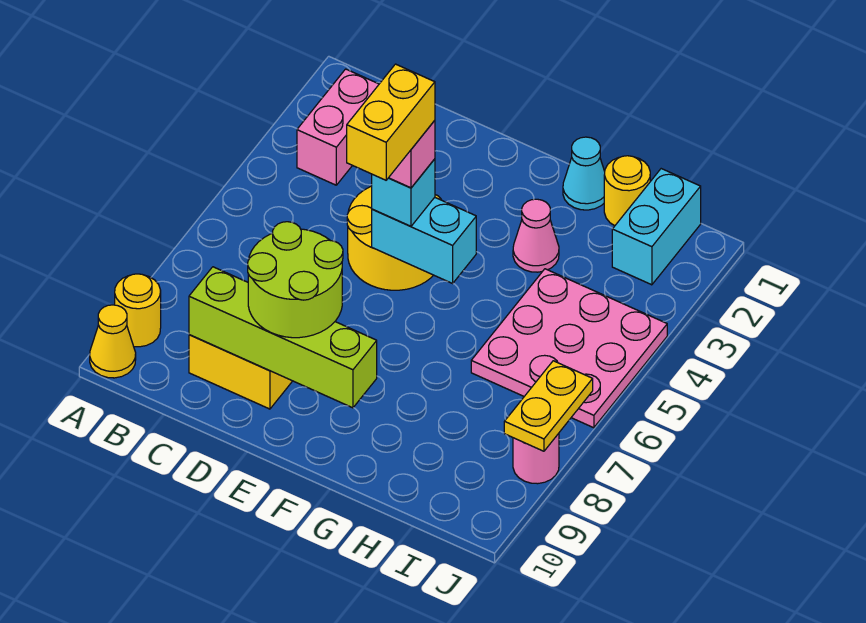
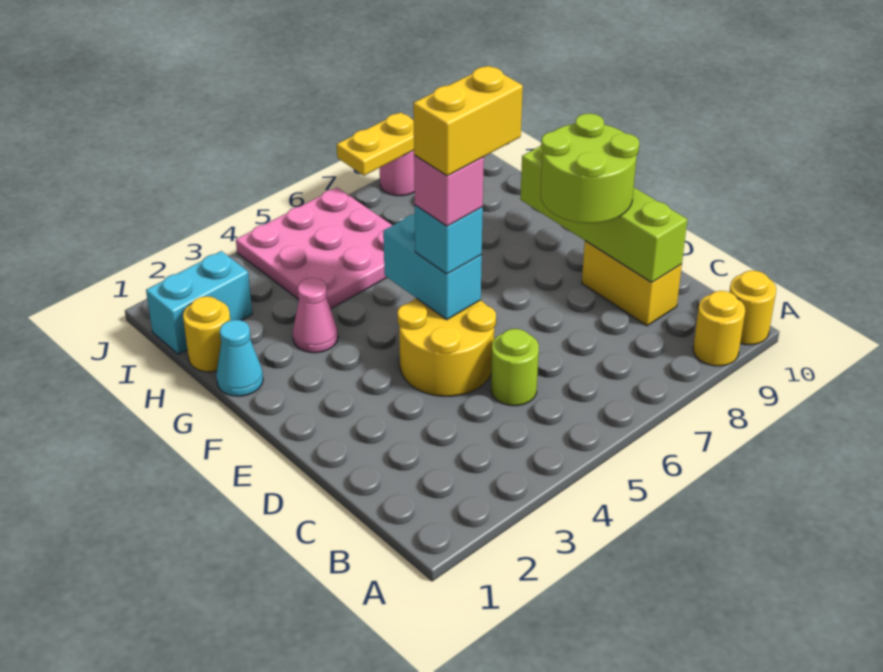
yellow 1x1 cone [90,305,136,378] -> yellow 1x1 round brick [729,270,776,345]
pink 1x2 brick [297,69,379,185] -> none
none -> lime 1x1 round brick [491,329,539,406]

